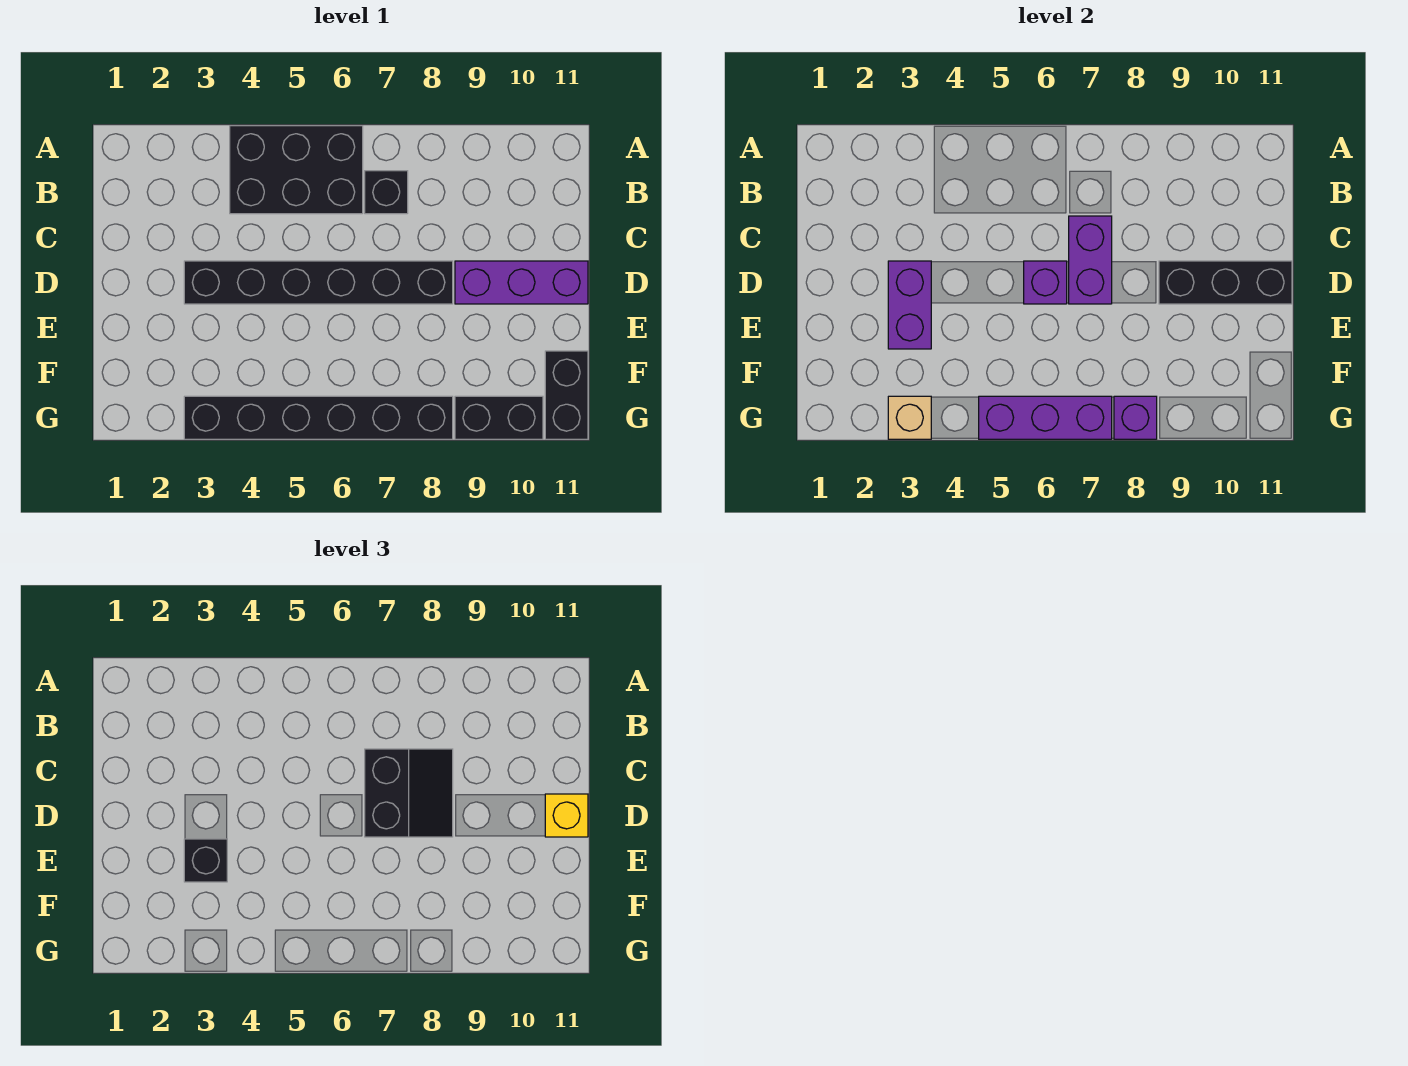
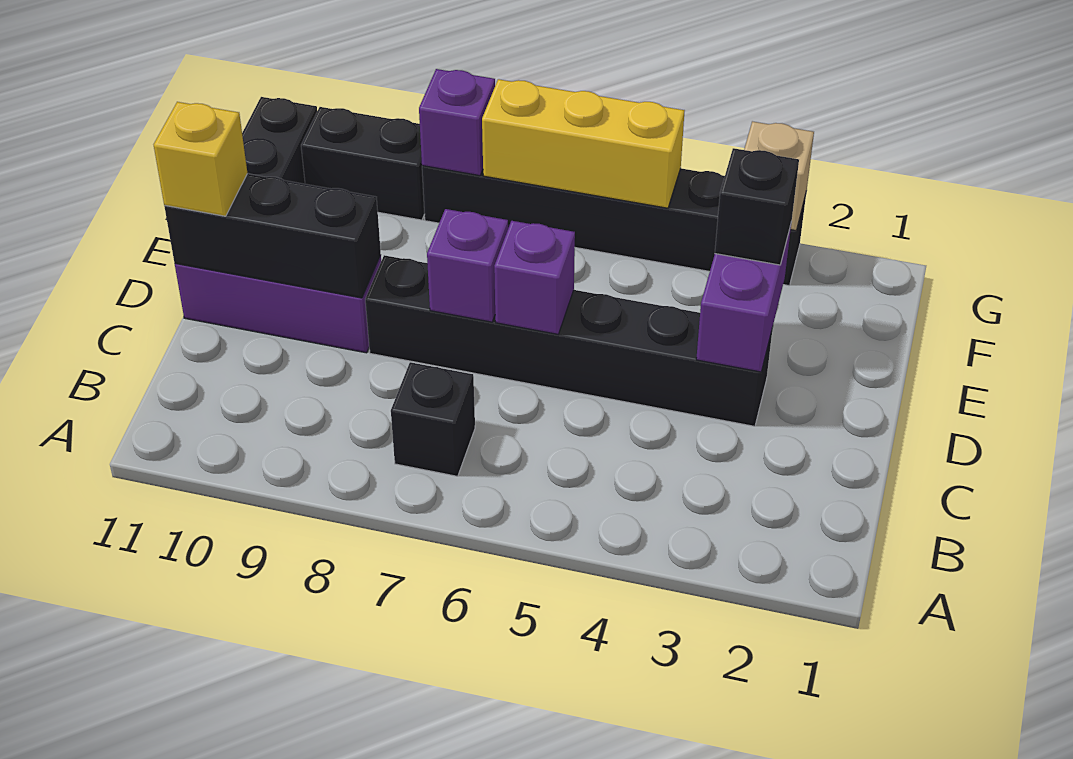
black 2x3 brick [230,126,363,214] -> none
purple 1x2 brick [1069,216,1112,304] -> purple 1x1 brick [427,209,508,322]
black 2x2 slope [365,749,453,837] -> none
purple 1x3 brick [979,396,1112,439] -> yellow 1x3 brick [482,79,684,208]

